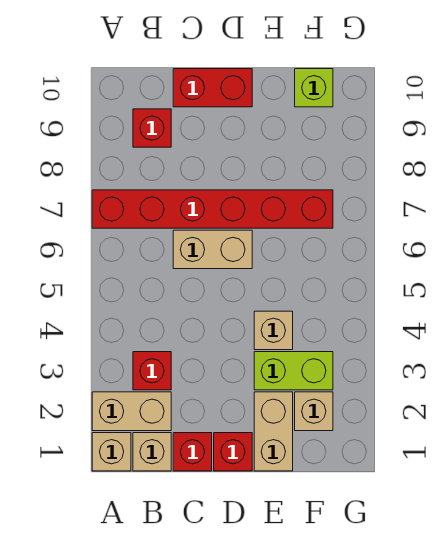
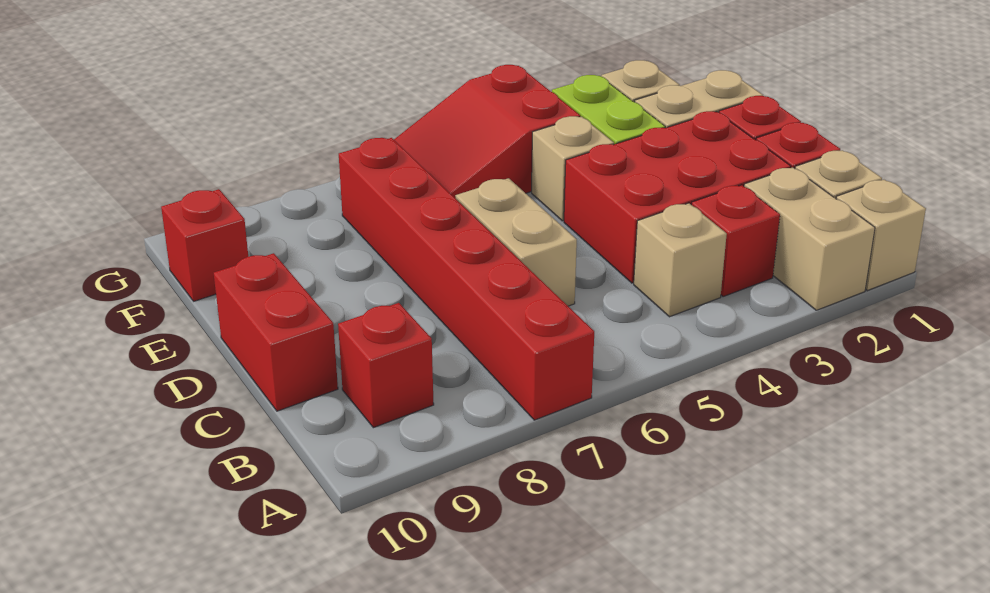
none -> tan 1x1 brick [634,203,727,317]
none -> red 2x3 brick [564,111,791,283]
none -> red 2x3 slope [394,65,580,199]
lime 1x1 brick [295,69,333,107] -> red 1x1 brick [161,189,248,301]

